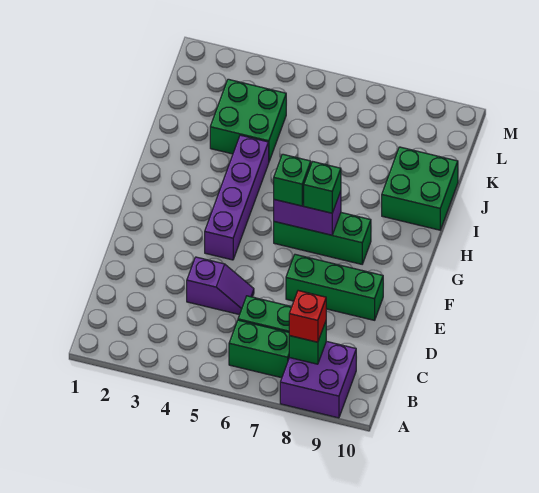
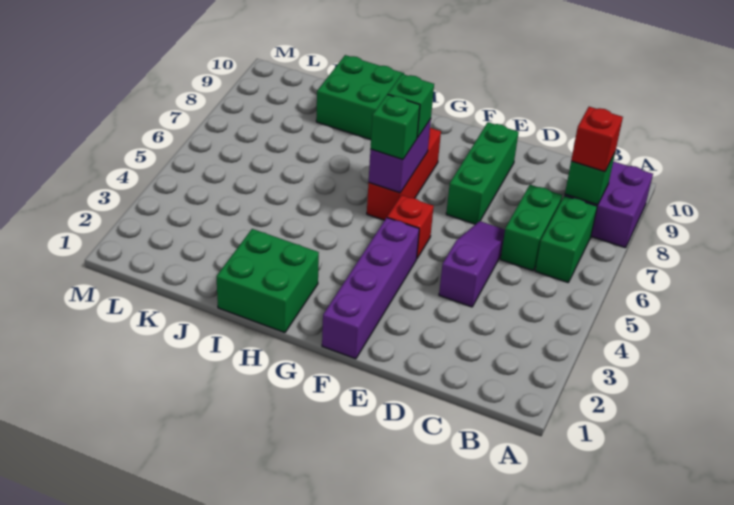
purple 1x2 slope [187,257,254,315] -> purple 1x3 slope [439,221,505,307]
purple 1x4 brick [205,135,269,260] -> purple 1x4 brick turned to [322,218,419,359]
none -> red 1x1 brick [387,195,434,258]
green 1x3 brick [274,213,371,264] -> red 1x3 brick [367,128,441,220]
green 2x2 brick [210,79,286,161] -> green 2x2 brick moved to [216,229,319,333]

